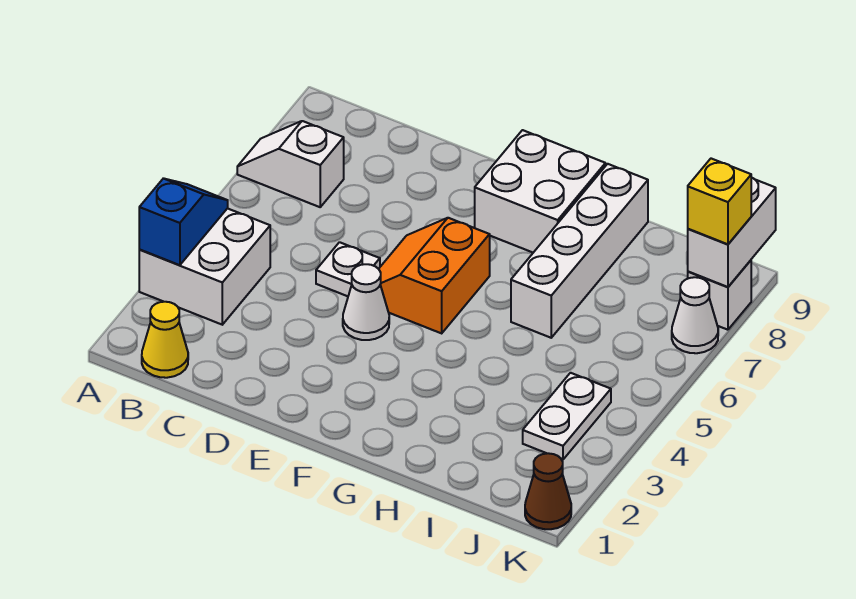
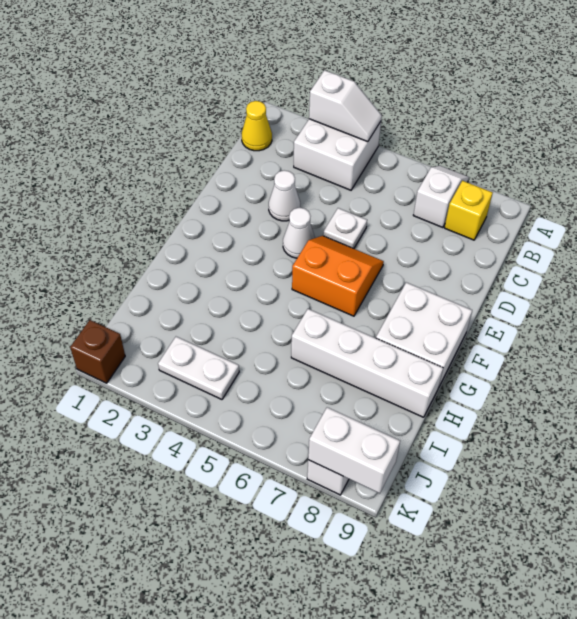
blue 1x2 slope [139,178,228,265] -> white 1x2 slope [309,70,382,142]
brown 1x1 cone [525,453,571,529] -> brown 1x1 brick [70,320,125,383]
white 1x1 cone [672,277,718,353] -> white 1x1 cone moved to [269,170,300,221]
yellow 1x1 brick [688,159,751,244] -> yellow 1x1 brick moved to [445,181,493,240]

